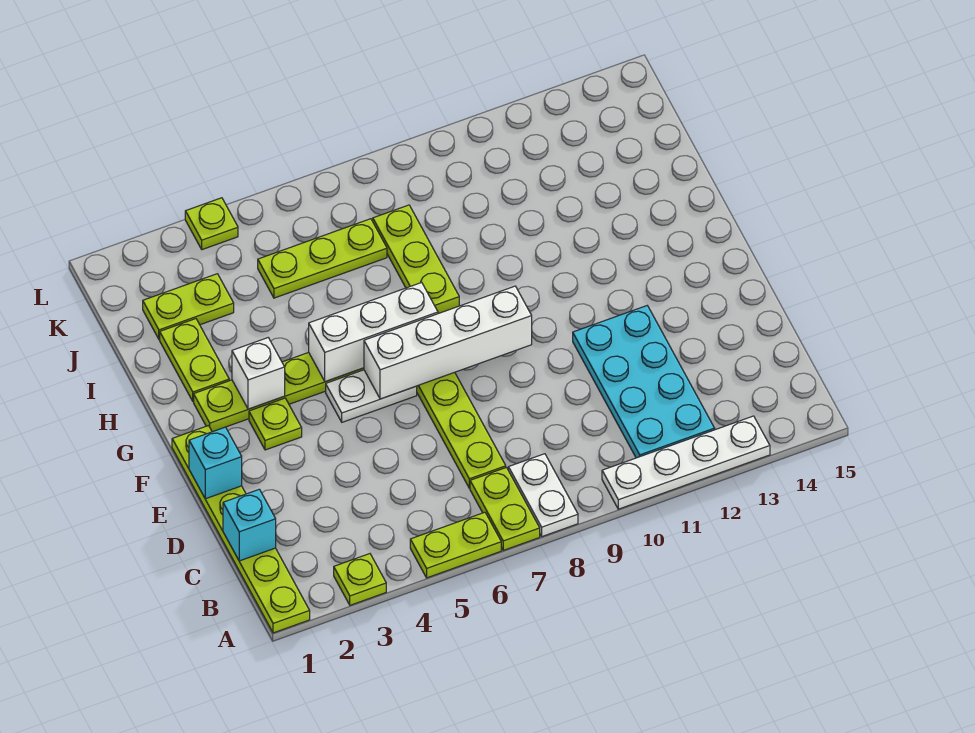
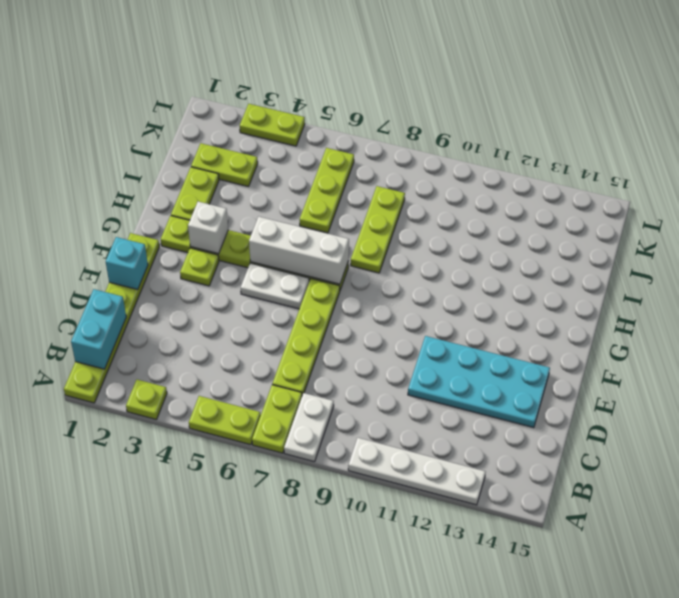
cyan 2x4 plate [573,306,715,458] -> cyan 2x4 plate turned to [408,336,550,428]
cyan 1x1 brick [223,489,276,561] -> cyan 1x2 brick [71,289,126,369]
white 1x4 brick [364,286,532,399] -> none
lime 1x3 plate [258,219,387,298] -> lime 1x3 plate turned to [300,148,354,233]
lime 1x1 plate [185,198,238,250] -> lime 1x2 plate [240,104,305,146]

